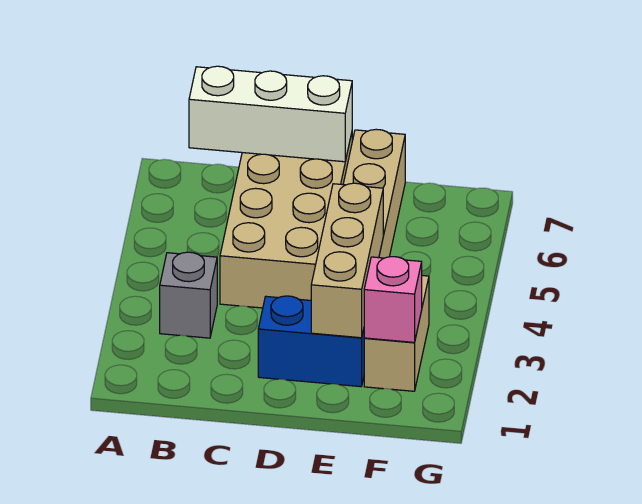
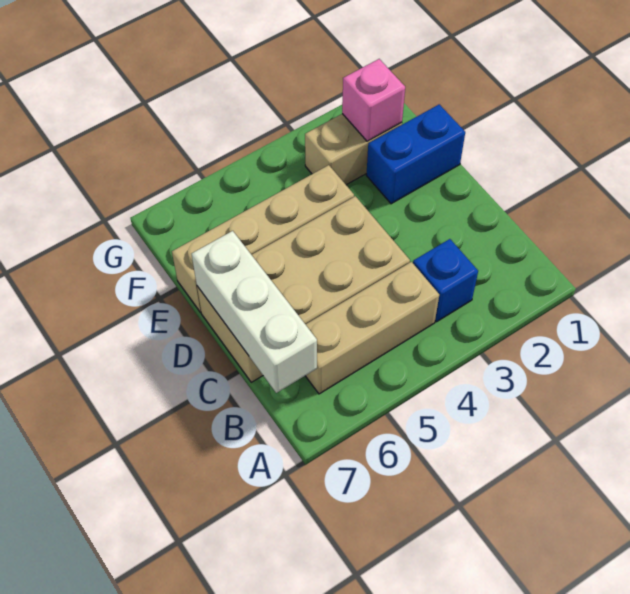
grey 1x1 brick [160,252,217,338] -> blue 1x1 brick [413,239,478,322]
blue 1x2 brick [258,296,364,387] -> blue 1x2 brick turned to [366,104,465,204]
tan 1x3 brick [311,183,383,338] -> tan 1x3 brick moved to [305,262,439,394]

